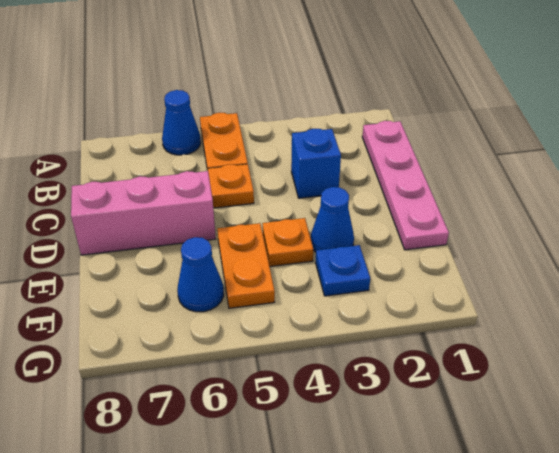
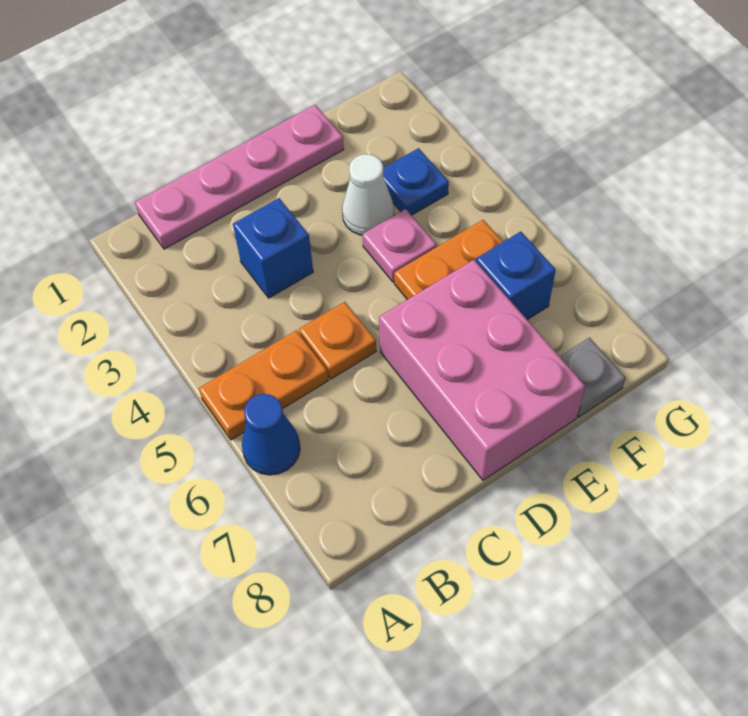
pink 1x3 brick [71,171,216,255] -> pink 2x3 brick [379,260,585,480]
blue 1x1 cone [311,187,354,252] -> white 1x1 cone [342,154,394,235]
orange 1x1 plate [263,218,313,267] -> pink 1x1 plate [362,209,437,282]
blue 1x1 cone [177,237,224,312] -> blue 1x1 brick [476,232,556,320]
none -> grey 1x1 plate [560,338,626,417]

